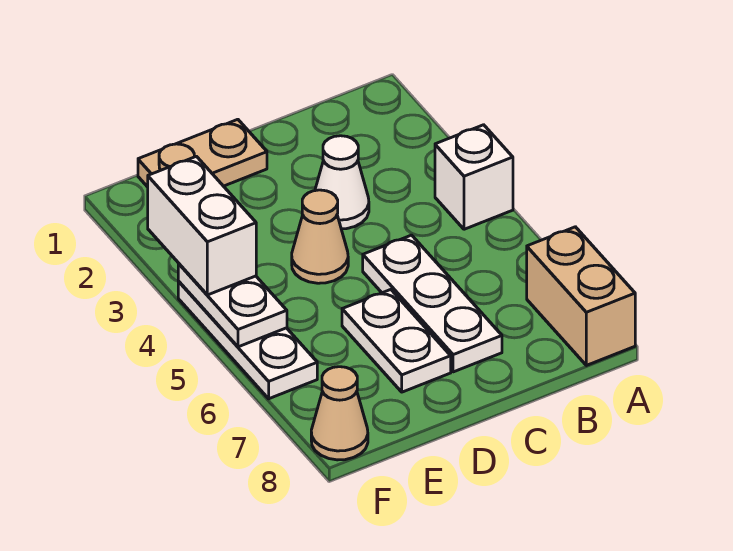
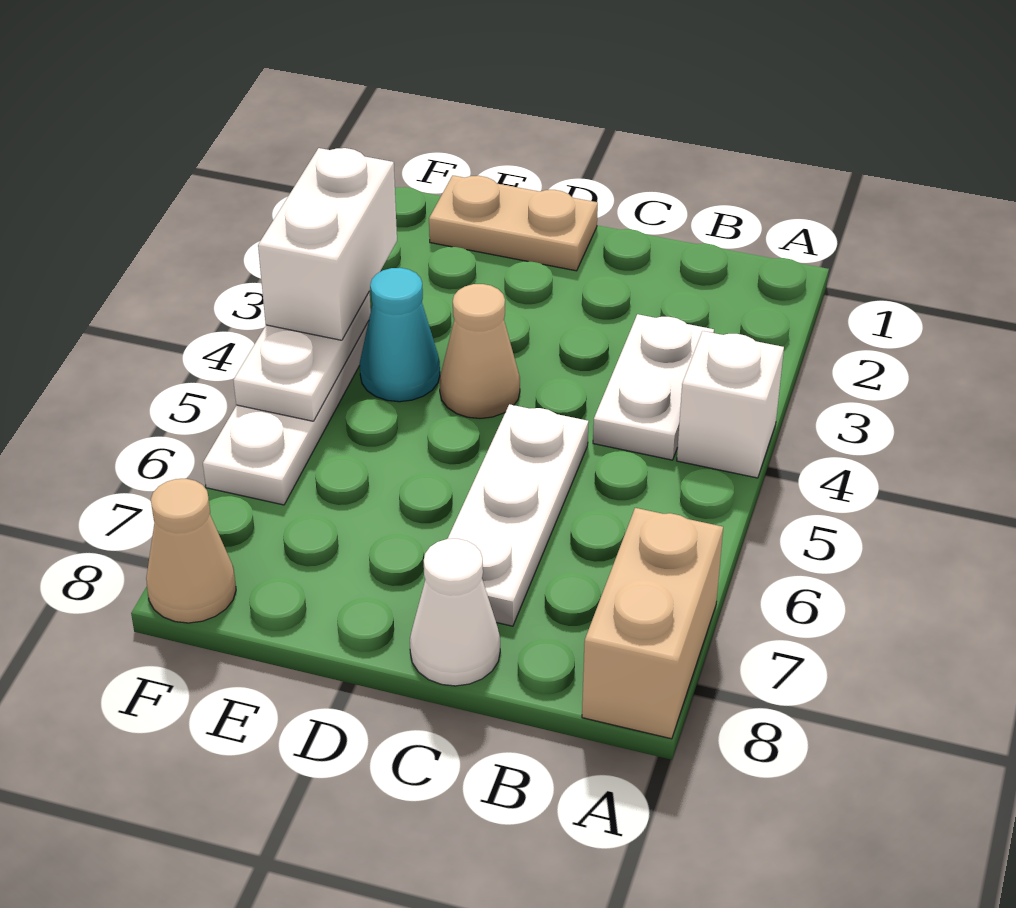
white 1x1 cone [315,136,369,229] -> white 1x1 cone moved to [410,539,500,686]
white 1x2 plate [342,290,451,392] -> white 1x2 plate moved to [593,314,714,460]
none -> cyan 1x1 cone [360,268,440,402]

